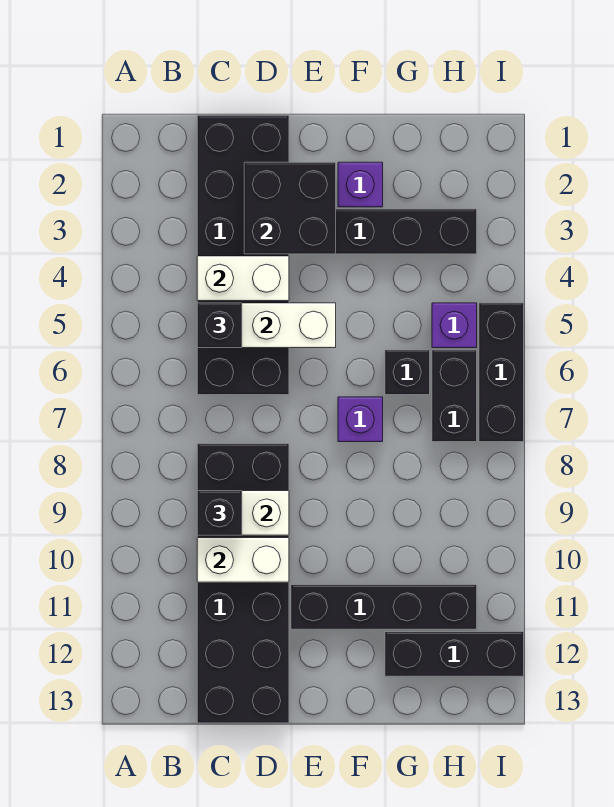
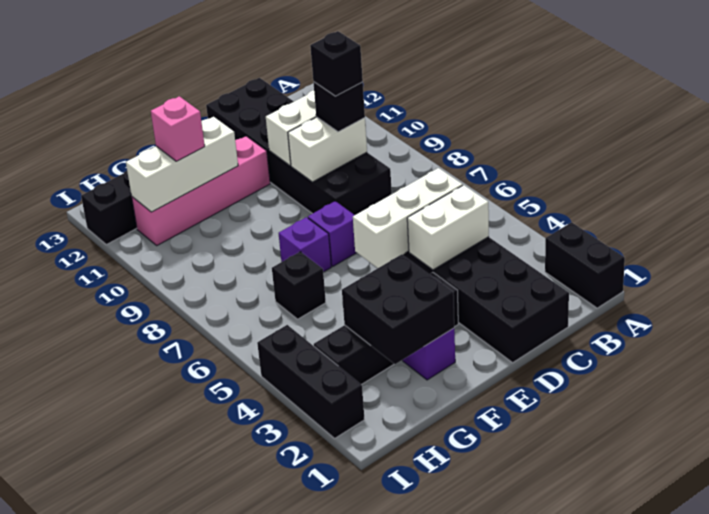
black 1x1 brick [197,303,242,348] -> black 1x1 brick moved to [310,31,363,96]
black 2x2 brick [244,162,336,254] -> black 2x2 brick moved to [342,254,454,364]
black 1x4 brick [291,585,477,629] -> pink 1x4 brick [132,136,270,245]
none -> white 1x3 brick [126,117,238,212]
none -> pink 1x1 brick [151,96,205,161]
purple 1x1 brick [432,303,477,348] -> purple 1x1 brick moved to [308,201,357,266]
black 1x2 brick [432,350,477,442] -> black 1x2 brick moved to [545,222,625,308]
black 1x3 brick [479,303,524,442] -> black 1x3 brick moved to [257,325,365,438]

